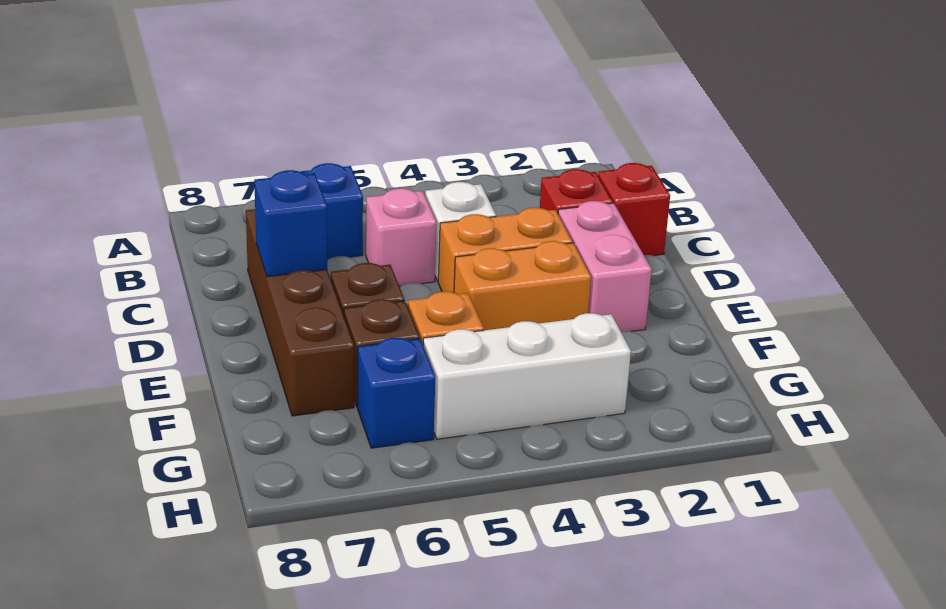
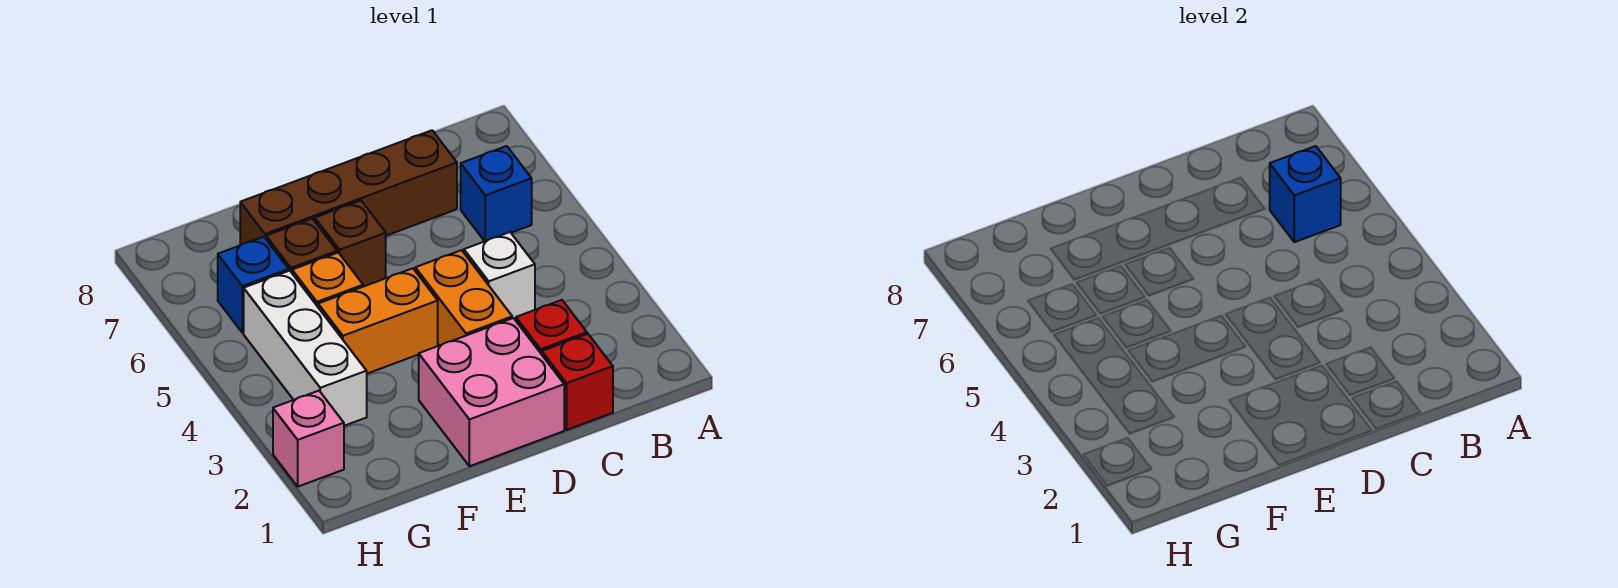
pink 1x1 brick [366,188,436,286] -> pink 1x1 brick moved to [273,391,344,487]
pink 1x2 brick [558,201,652,331] -> pink 2x2 brick [419,318,564,466]
blue 1x1 brick [254,170,327,277] -> blue 1x1 brick moved to [1270,146,1341,242]
orange 1x2 brick [454,241,591,330] -> orange 1x2 brick turned to [318,268,438,374]

